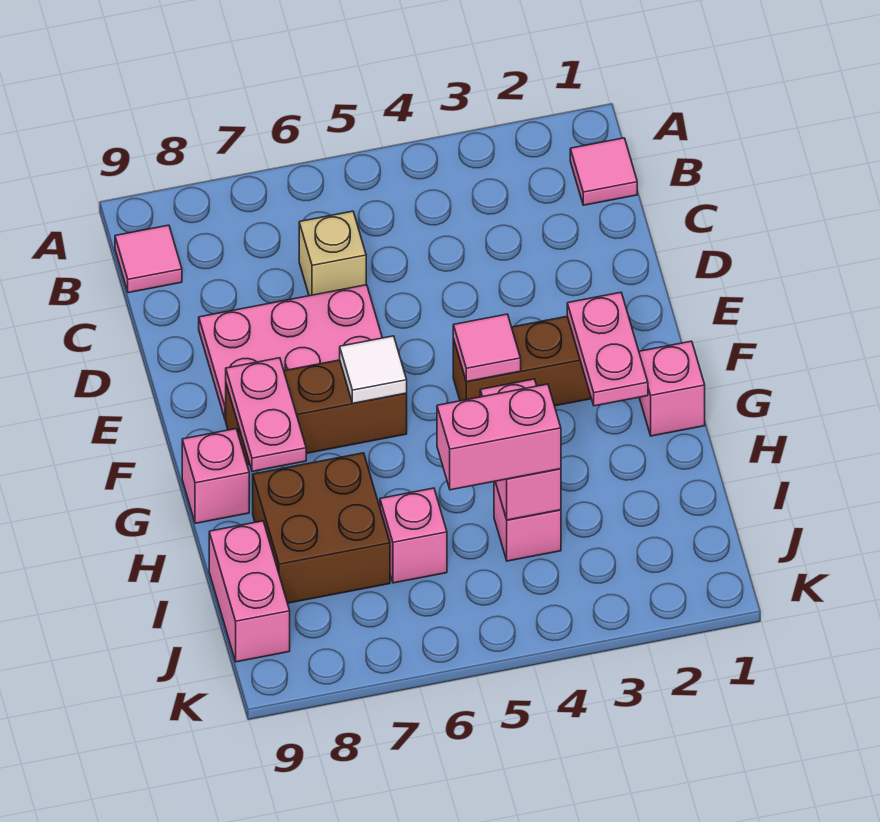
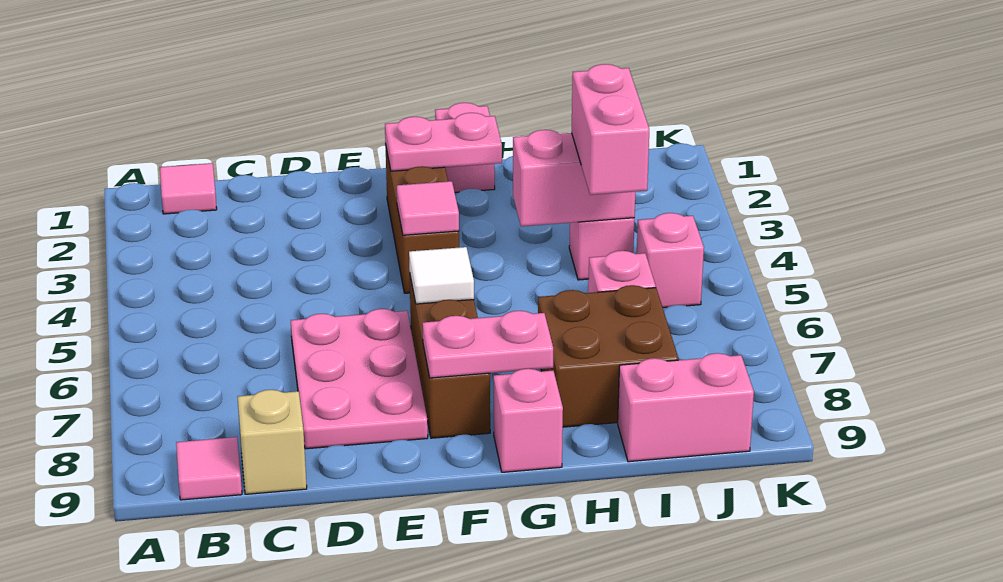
tan 1x1 brick [299,211,366,296] -> tan 1x1 brick moved to [238,390,307,494]
none -> pink 1x1 brick [637,213,704,308]

